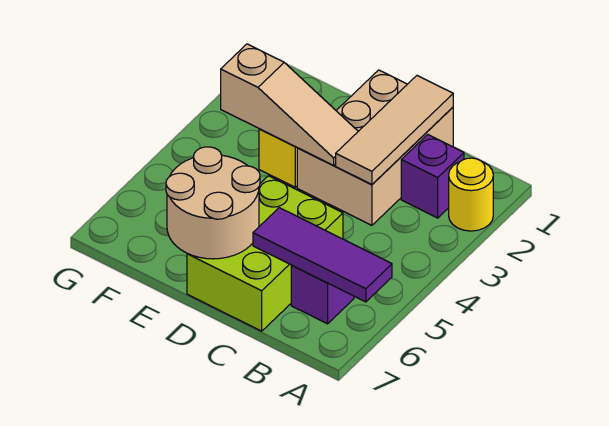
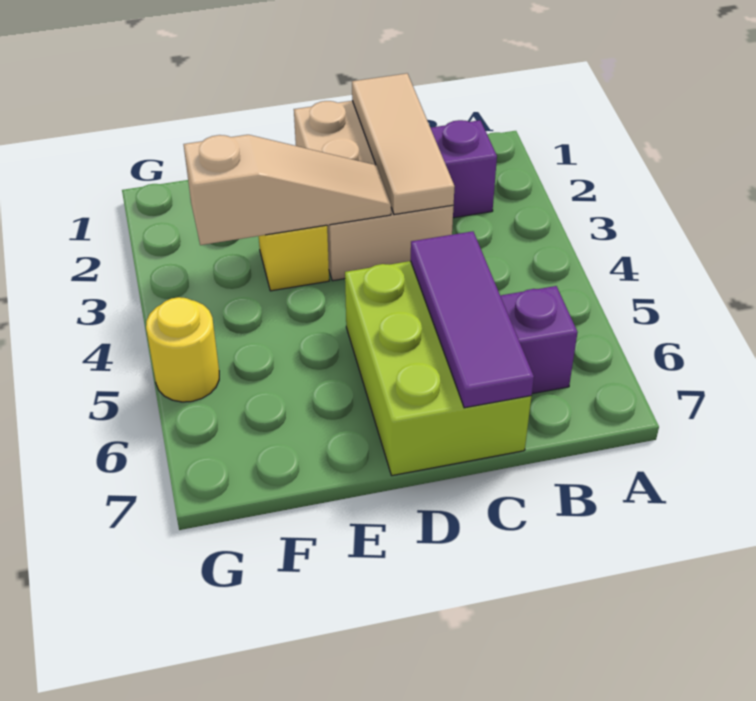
yellow 1x1 round brick [449,158,493,231] -> yellow 1x1 round brick moved to [146,297,219,402]
purple 1x3 tile [253,208,392,302] -> purple 1x3 tile turned to [411,231,534,408]
tan 2x2 round brick [166,147,260,259] -> none

